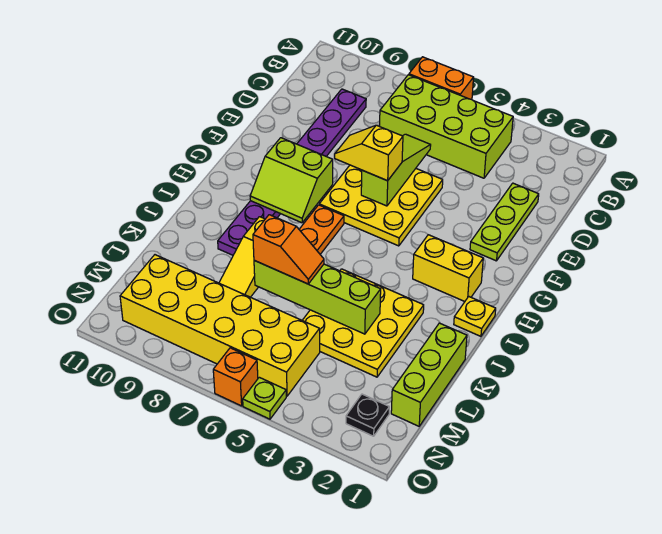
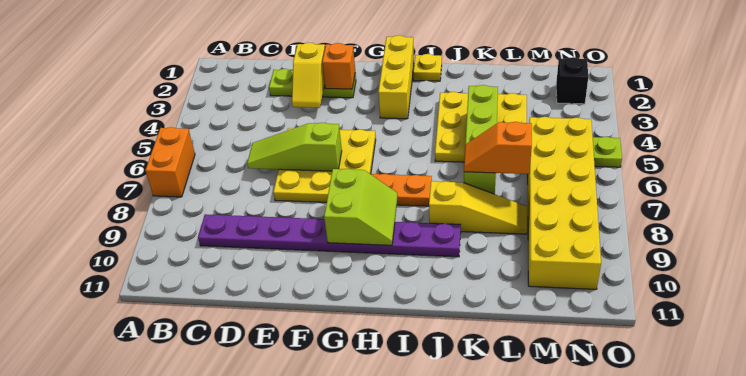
lime 2x4 brick [380,75,513,178] -> none
yellow 1x2 slope [335,125,403,181] -> yellow 1x2 slope moved to [292,43,325,108]
yellow 1x2 brick [413,235,483,301] -> yellow 1x3 brick [378,35,414,119]
lime 1x3 brick [391,323,467,426] -> none
orange 1x2 slope [253,215,324,284] -> orange 1x2 slope turned to [464,122,532,174]
black 1x1 plate [346,394,389,436] -> black 1x1 brick [556,57,588,104]
orange 1x1 brick [213,348,258,406] -> orange 1x1 brick moved to [322,43,355,89]

